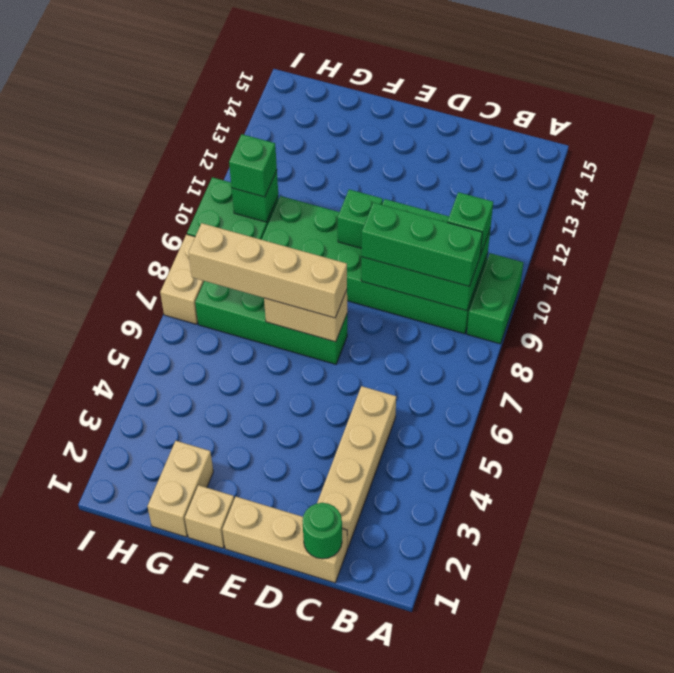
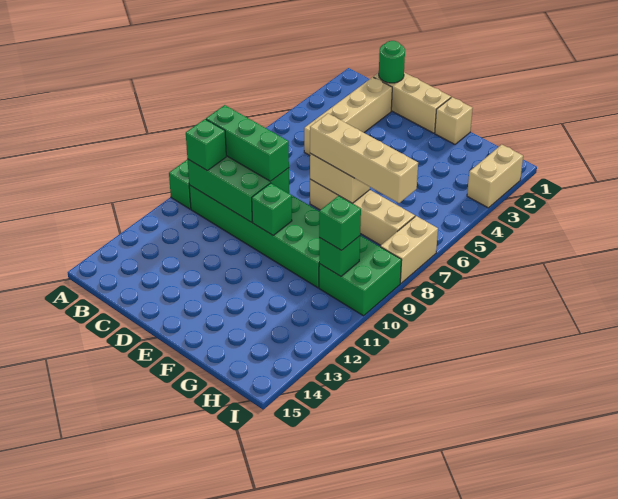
green 1x4 brick [195,281,347,364] -> tan 1x4 brick [310,179,415,245]
tan 1x2 brick [147,441,213,537] -> tan 1x2 brick moved to [467,145,523,208]

